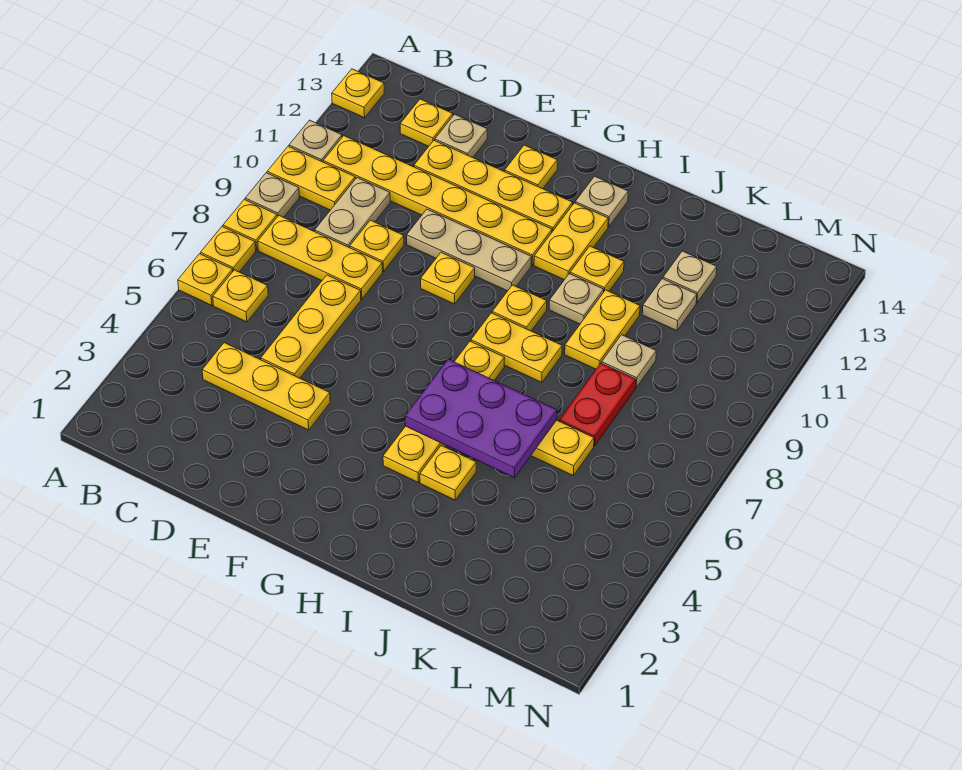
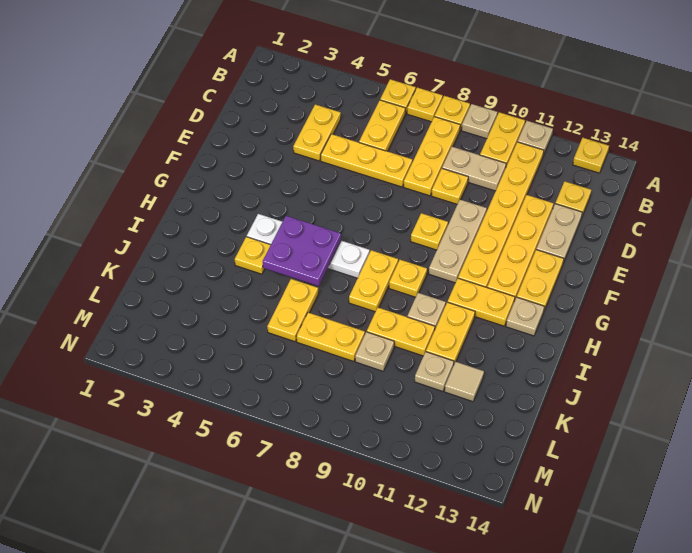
yellow 1x1 plate [213,270,268,322] -> yellow 1x2 plate [359,100,405,151]
yellow 1x3 plate [202,343,330,430] -> yellow 1x2 plate [293,104,341,161]
tan 1x1 plate [435,114,487,157] -> tan 1x2 plate [536,204,582,263]
yellow 1x1 plate [505,145,557,189] -> yellow 1x2 plate [517,250,564,310]
yellow 1x4 plate [383,341,505,482] -> white 1x4 plate [247,214,370,278]
purple 2x3 plate [405,359,557,478] -> purple 2x2 plate [262,216,341,286]
yellow 1x1 plate [570,246,624,291] -> yellow 1x2 plate [426,302,475,363]
red 1x2 plate [560,363,636,446] -> yellow 1x2 plate [296,313,365,361]
tan 1x1 plate [663,251,717,303] -> tan 1x1 tile [445,362,484,402]

